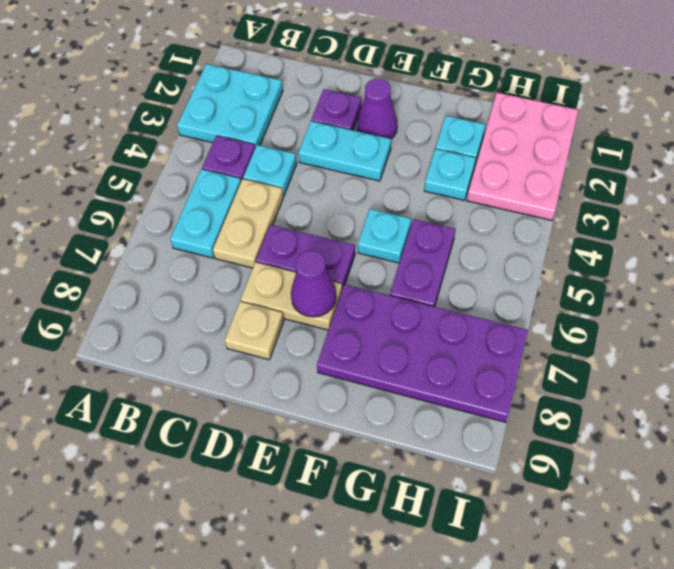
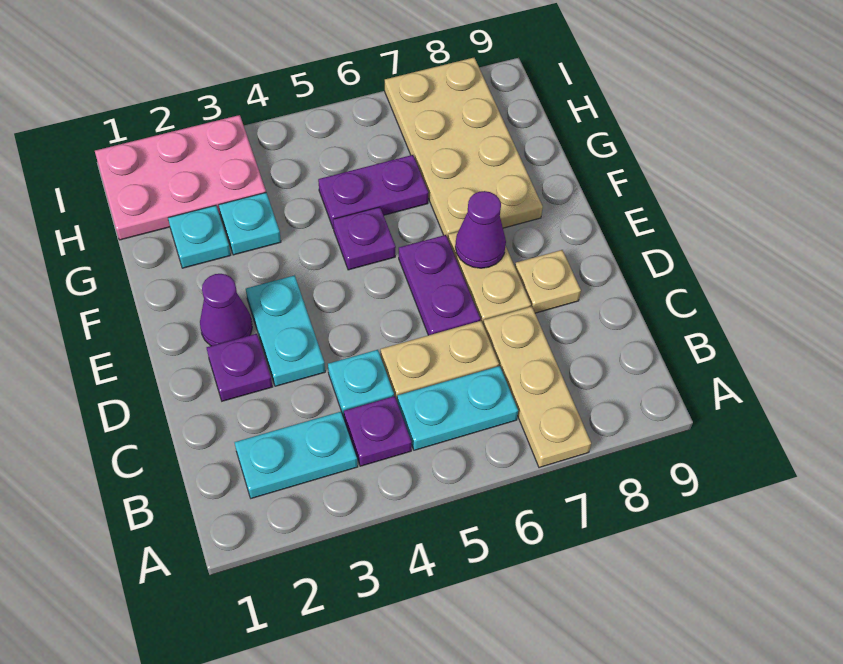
cyan 2x2 plate [177,64,283,147] -> cyan 1x2 plate [235,412,358,498]
none -> tan 1x3 plate [483,306,591,468]
cyan 1x1 plate [358,209,411,263] -> purple 1x1 plate [333,207,396,270]
purple 2x4 plate [317,284,528,422] -> tan 2x4 plate [385,58,543,238]

